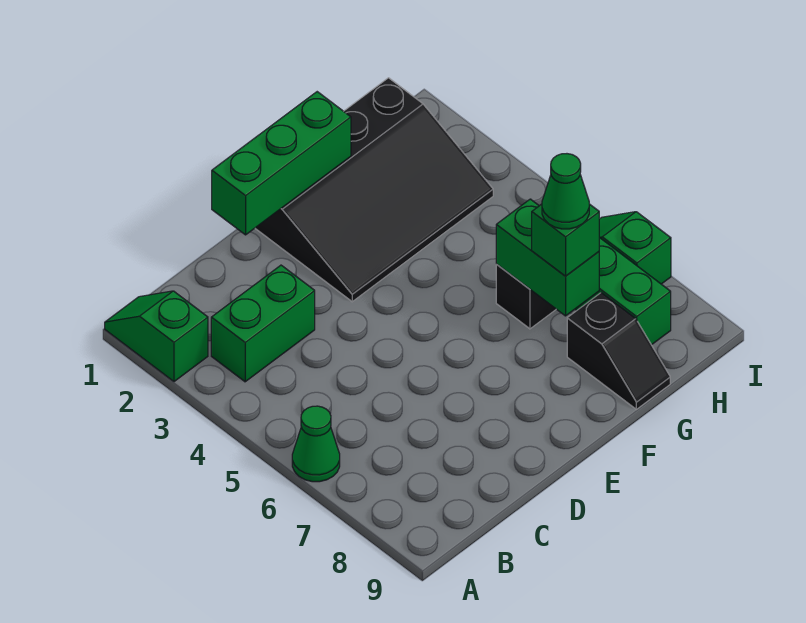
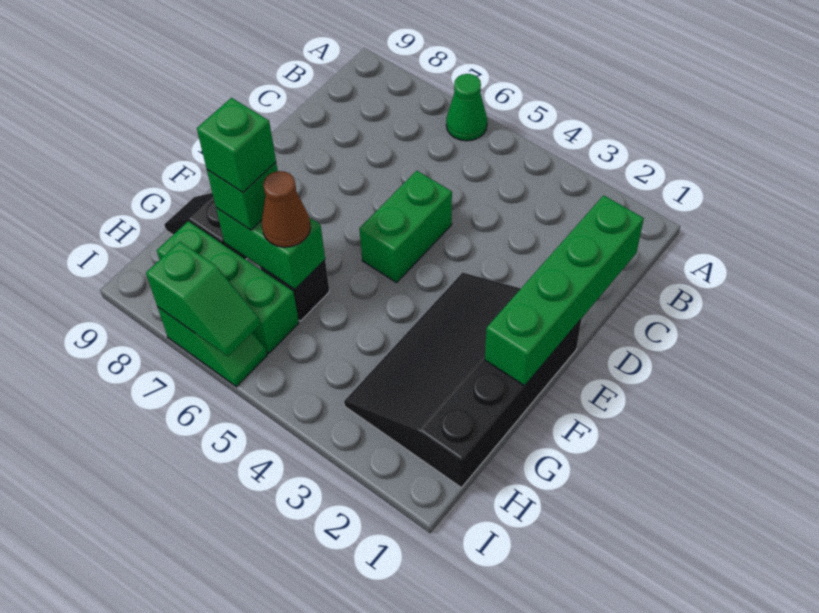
green 1x2 slope [105,291,208,382] -> green 1x2 slope moved to [146,241,260,356]
green 1x2 brick [211,265,315,382] -> green 1x2 brick moved to [359,171,452,283]
green 1x3 brick [212,92,351,235] -> green 1x4 brick [485,195,644,386]
none -> brown 1x1 cone [262,171,311,247]
green 1x1 cone [542,154,589,229] -> green 1x1 brick [197,98,276,192]

